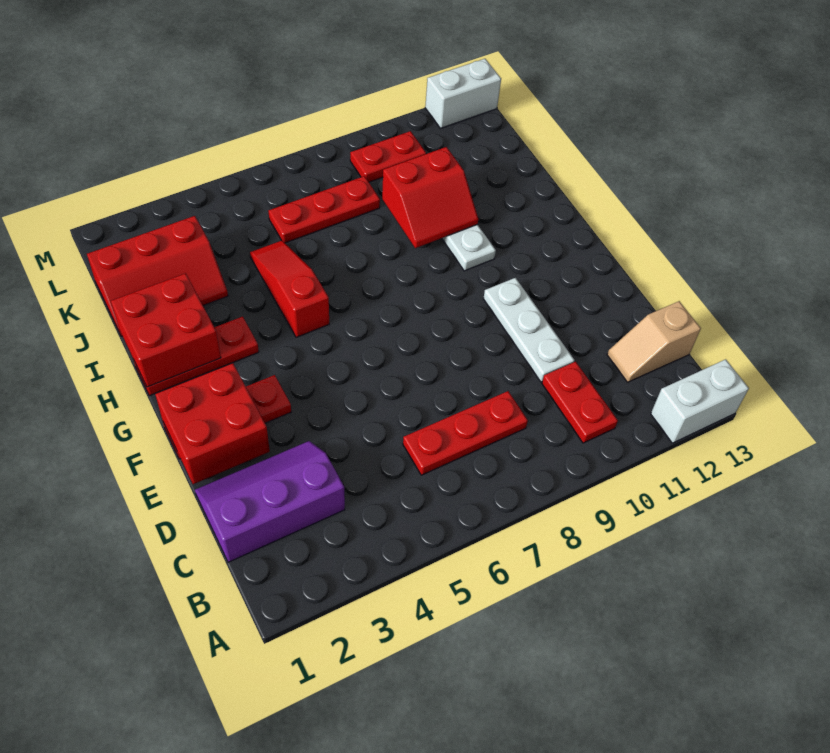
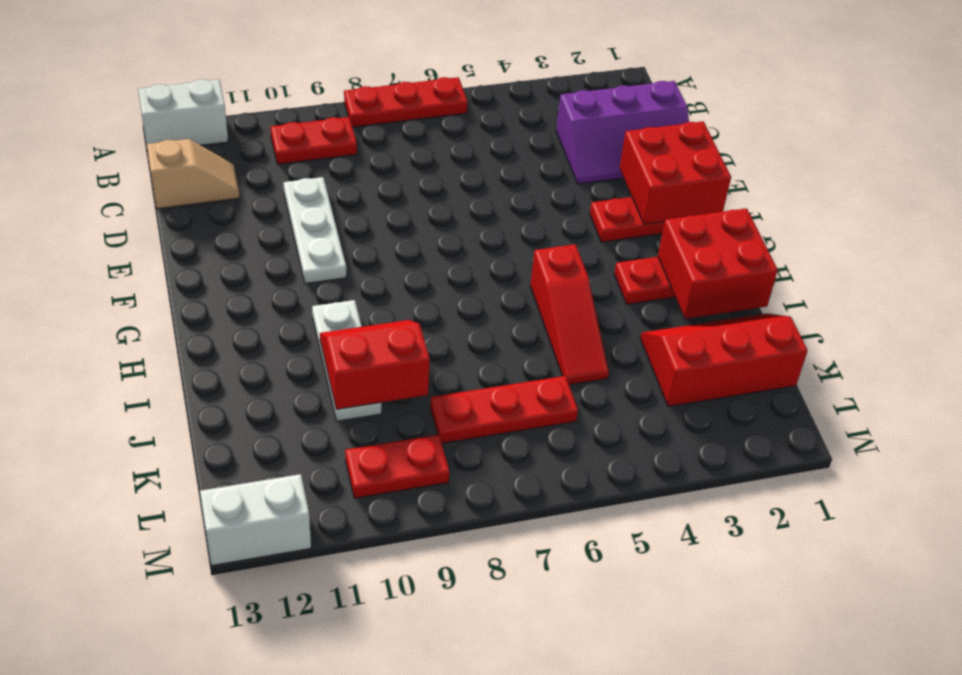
red 1x2 plate [542,362,618,443] -> red 1x2 plate turned to [271,117,357,164]
red 1x3 plate [403,391,528,475] -> red 1x3 plate moved to [344,77,468,127]

